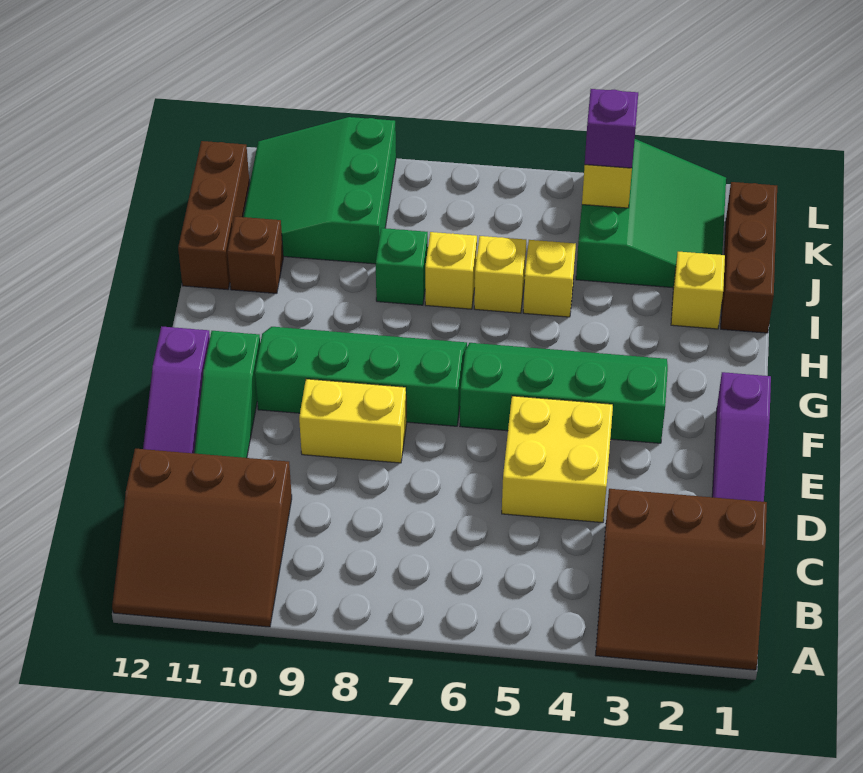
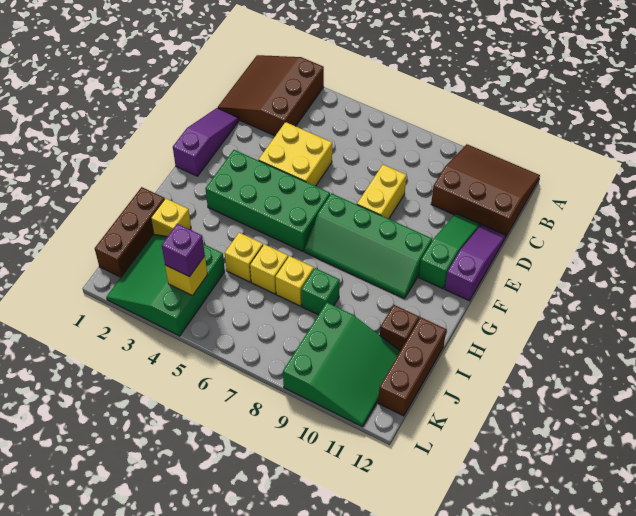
brown 3x3 slope [595,489,767,670] -> brown 3x3 slope turned to [218,55,324,136]
yellow 1x2 brick [299,379,407,463] -> yellow 1x2 brick turned to [357,165,406,219]
green 2x4 slope [460,343,668,443] -> green 2x4 brick [205,150,330,251]

